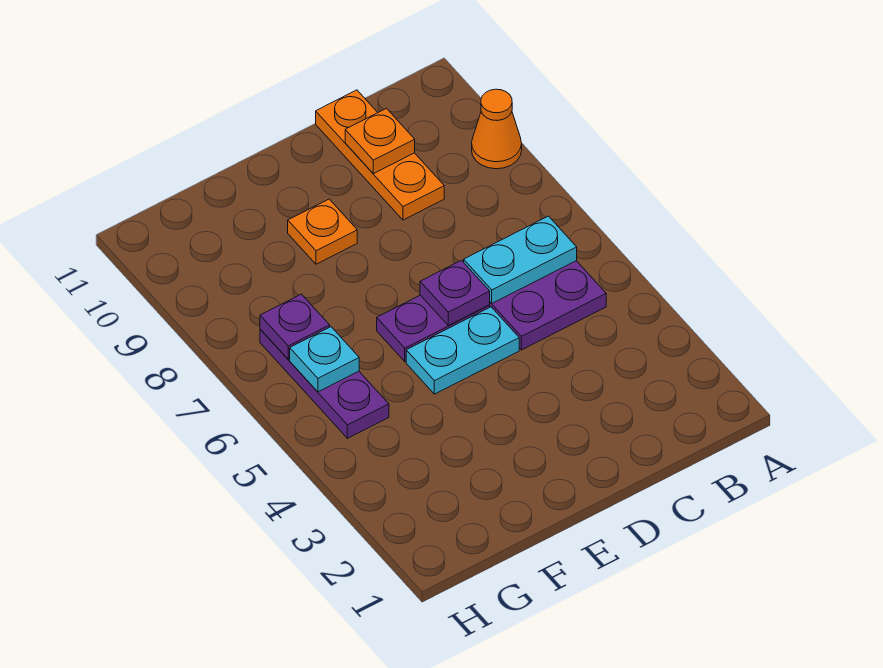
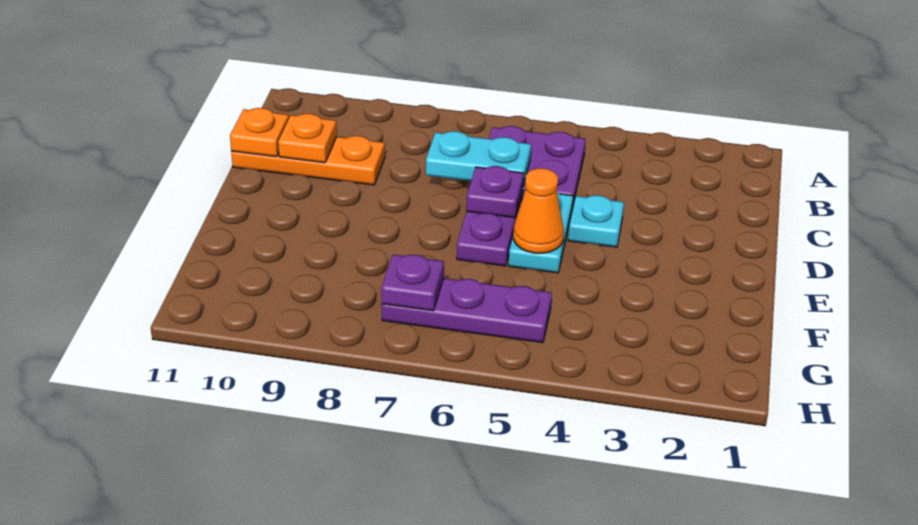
orange 1x1 cone [472,89,522,169] -> orange 1x1 cone moved to [513,168,564,253]
cyan 1x2 plate [464,216,577,303] -> cyan 1x2 plate turned to [426,131,531,186]
orange 1x1 plate [288,199,357,264] -> orange 1x1 plate moved to [230,108,289,157]
cyan 1x1 plate [290,327,359,392] -> cyan 1x1 plate moved to [568,195,624,247]

